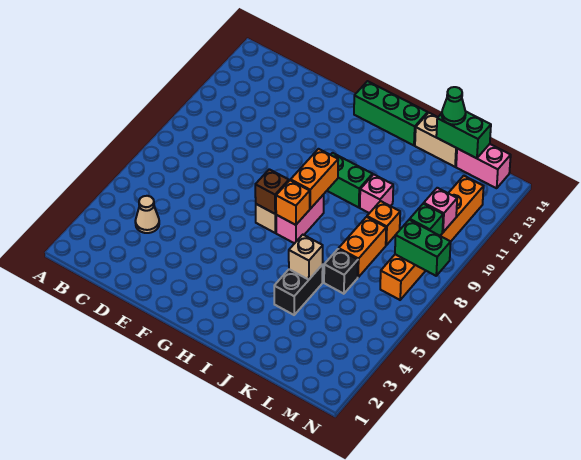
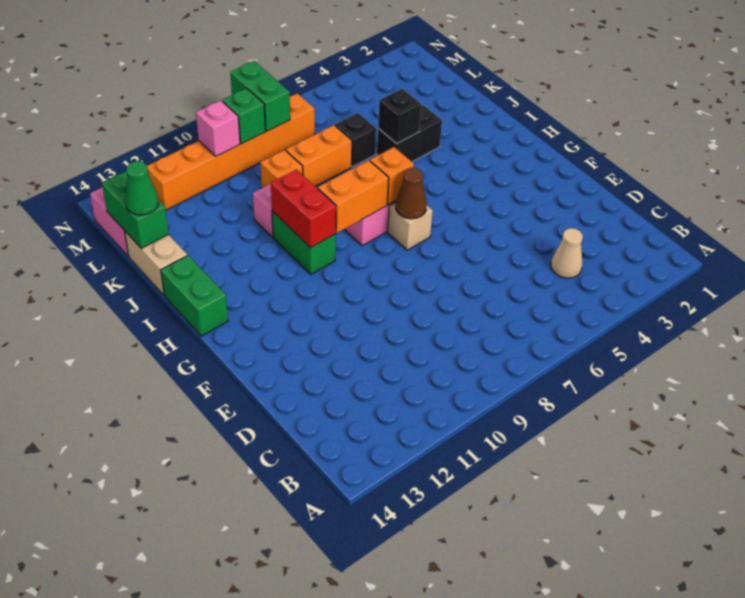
brown 1x1 brick [255,169,289,214] -> brown 1x1 cone [396,168,427,219]
green 1x3 brick [354,81,428,145] -> green 1x2 brick [161,255,228,336]
none -> red 1x2 brick [271,169,336,248]
tan 1x1 brick [289,235,323,279] -> black 1x1 brick [378,89,421,144]

